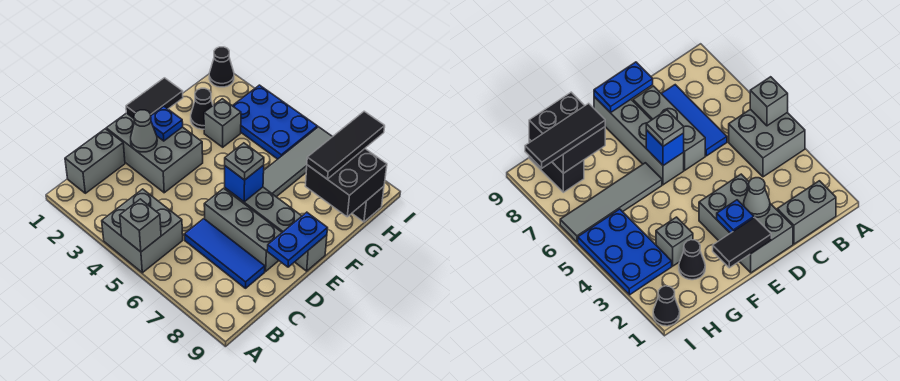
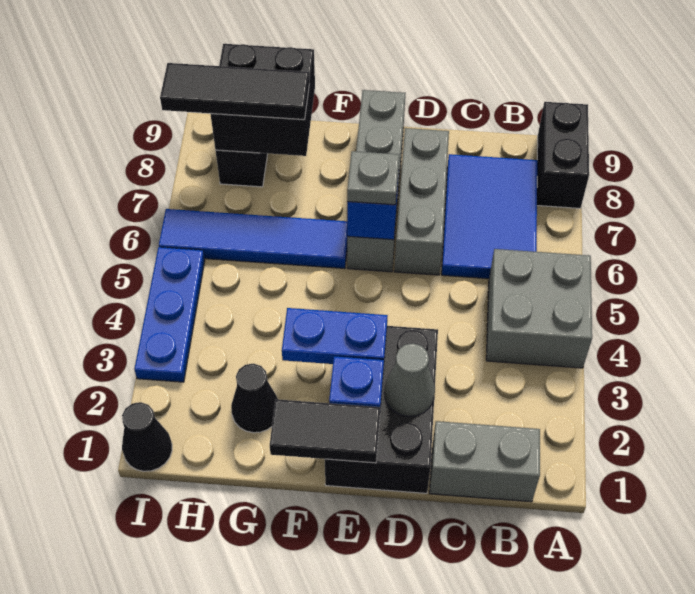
grey 1x1 brick [120,199,161,252] -> none
none -> black 1x2 brick [537,102,589,208]
blue 1x3 tile [184,219,265,288] -> blue 2x3 tile [442,154,537,279]
grey 2x3 brick [106,113,203,193] -> black 2x3 brick [325,326,438,493]
blue 1x2 plate [267,212,327,267] -> blue 1x2 plate moved to [282,308,388,364]
grey 1x4 tile [263,127,332,197] -> blue 1x4 tile [159,209,348,268]
grey 1x1 brick [204,99,241,147] -> none
blue 2x3 plate [233,85,317,159] -> blue 1x3 plate [134,247,205,382]

